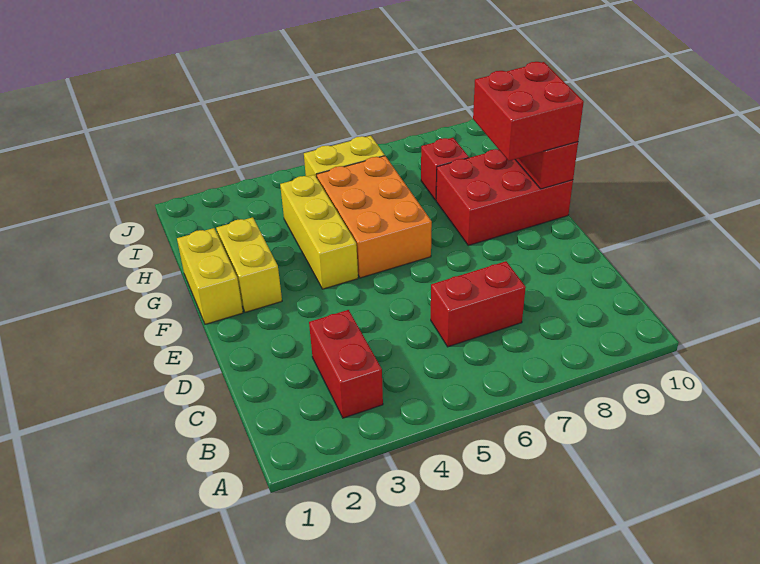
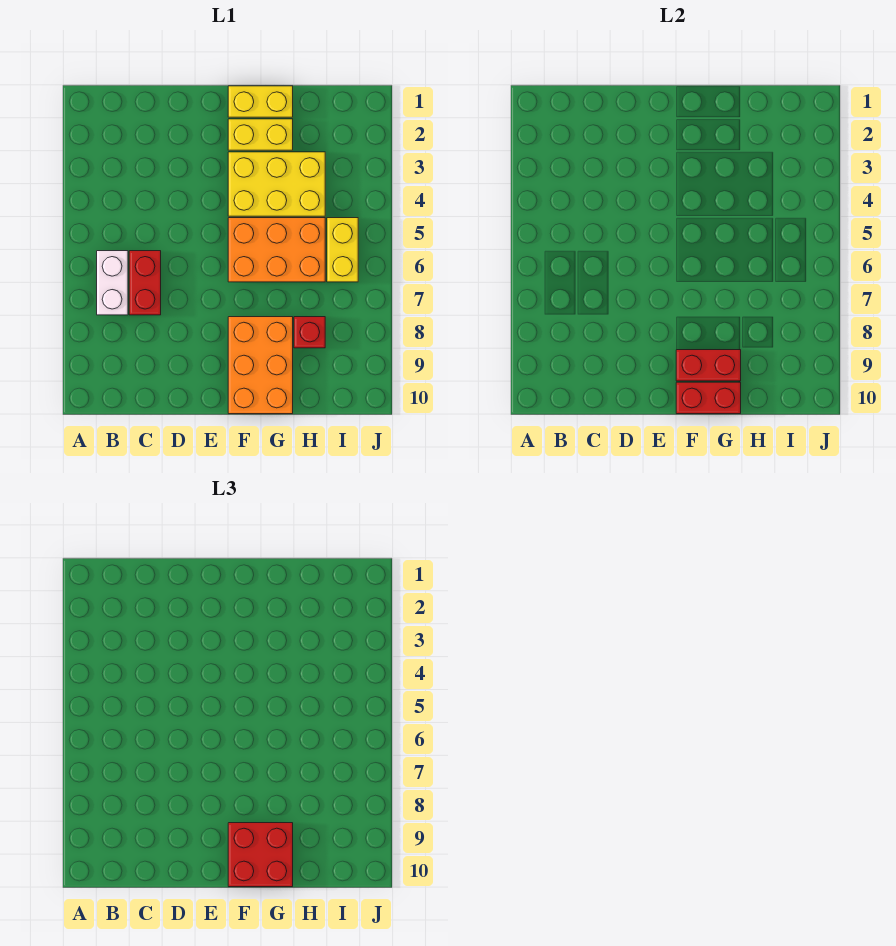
red 1x2 brick [309,310,383,418] -> red 1x2 brick moved to [676,350,741,381]
none -> white 1x2 brick [97,251,128,315]
yellow 1x3 brick [280,175,358,289] -> yellow 2x3 brick [228,152,325,216]
red 2x3 brick [436,149,573,246] -> orange 2x3 brick [228,317,293,414]

